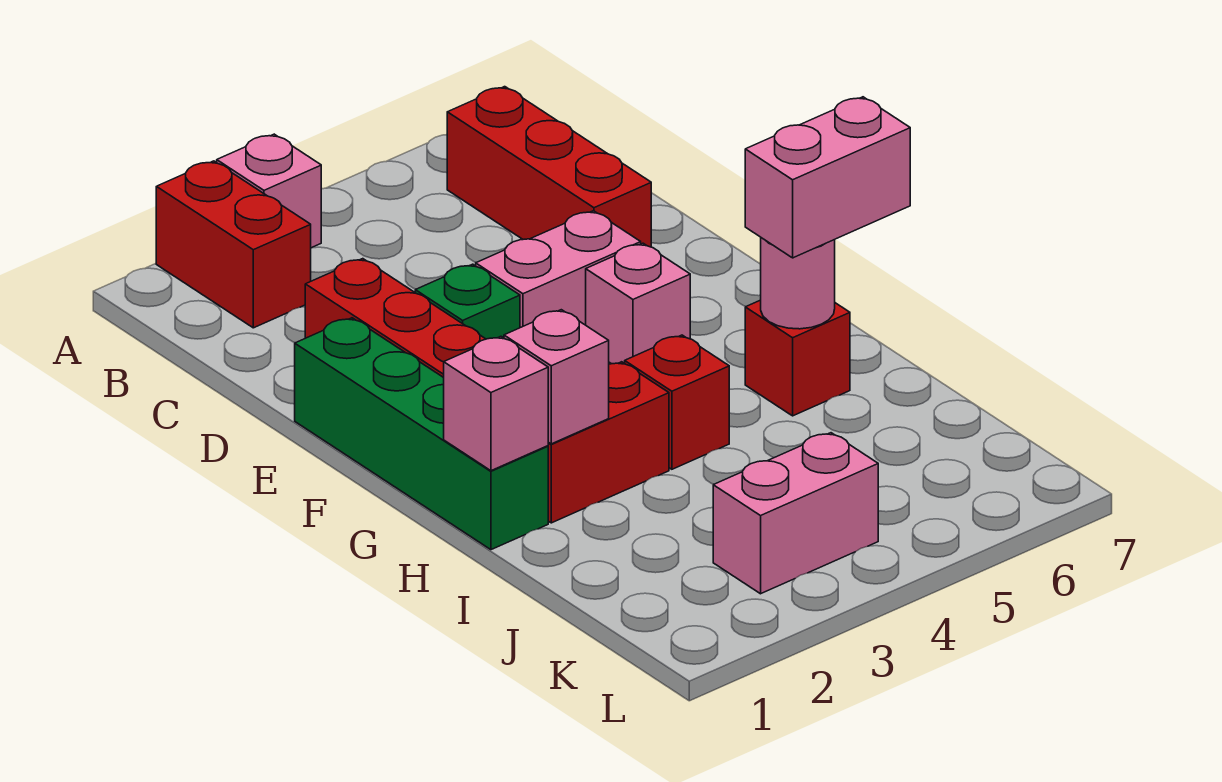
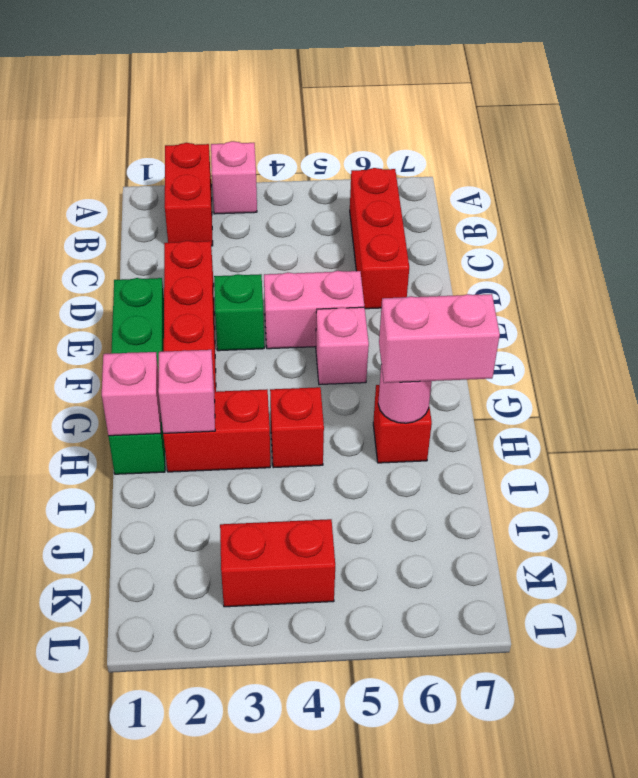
pink 1x2 brick [713,433,878,594] -> red 1x2 brick [220,519,335,607]

